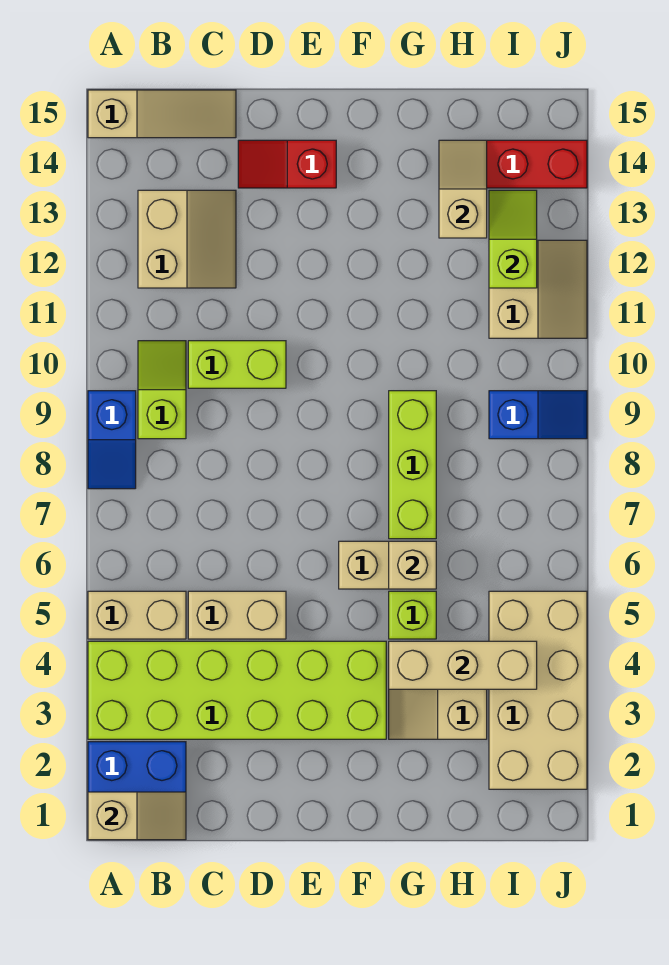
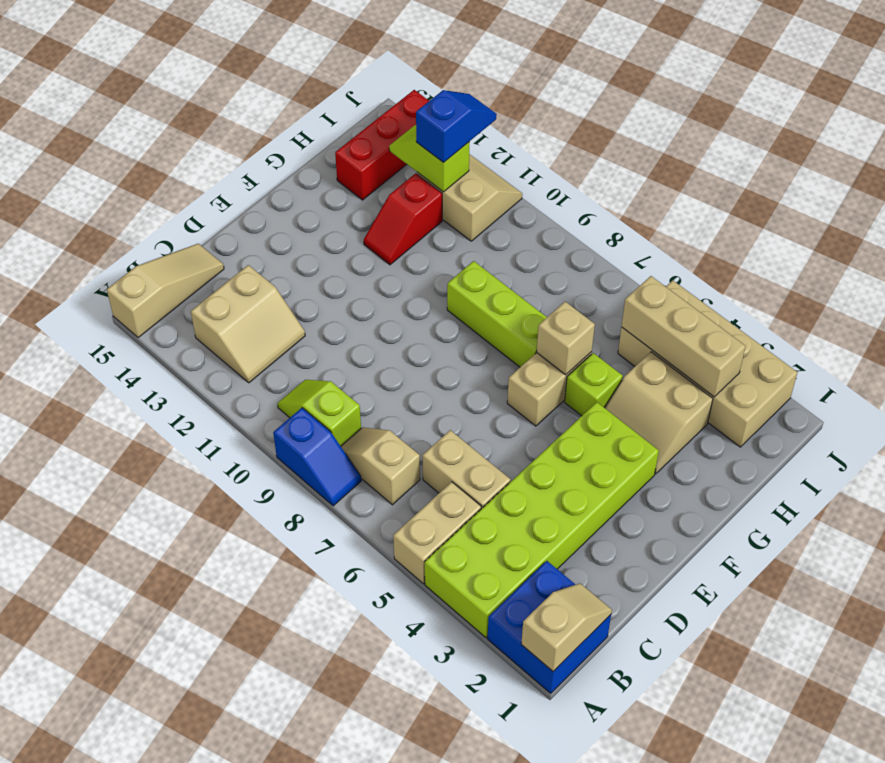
tan 2x2 slope [138,190,236,288] -> tan 2x2 slope turned to [191,265,305,383]
tan 1x2 brick [188,591,286,639] -> tan 1x2 brick turned to [422,430,511,509]
lime 1x2 brick [188,341,286,388] -> none
red 1x2 slope [238,140,336,188] -> red 1x2 slope moved to [364,173,442,265]
tan 1x3 brick [389,641,537,689] -> tan 1x3 brick turned to [622,276,746,397]
tan 1x2 slope [439,140,487,238] -> tan 1x2 slope moved to [341,427,420,505]
blue 1x2 slope [489,391,587,439] -> blue 1x2 slope moved to [416,90,497,163]

